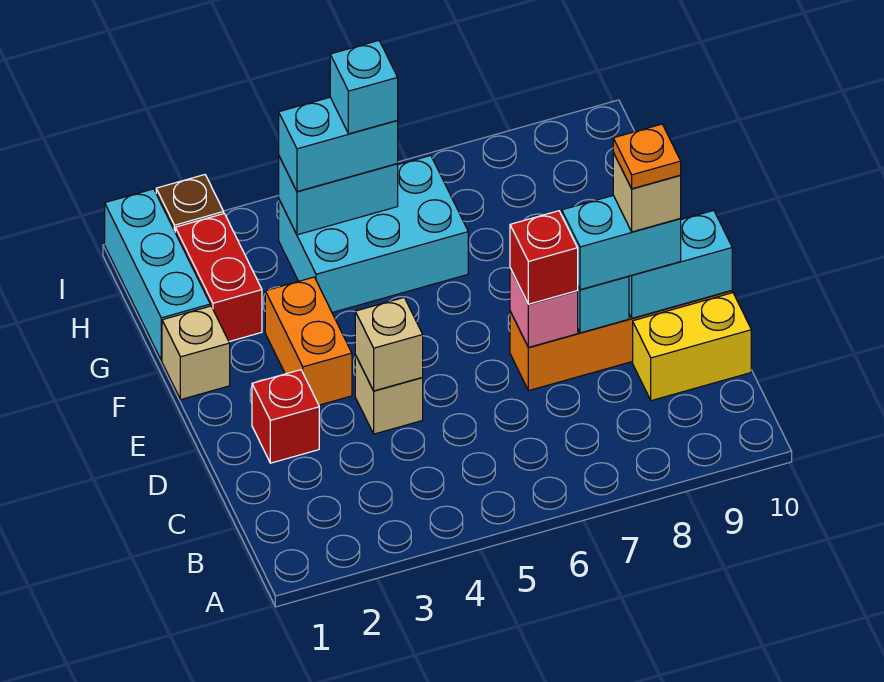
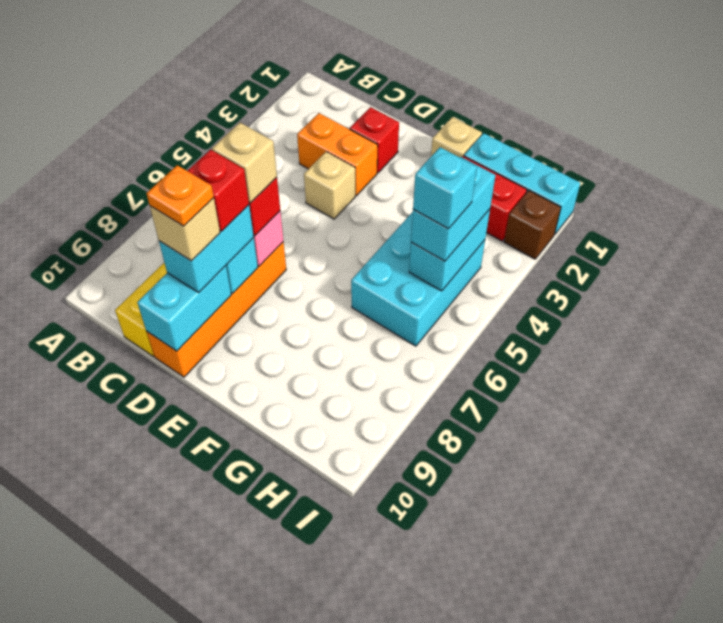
tan 1x1 brick [355,298,423,391] -> tan 1x1 brick moved to [212,123,277,203]
none -> red 1x1 brick [188,150,249,231]
orange 1x2 brick [265,277,352,405] -> orange 1x2 brick moved to [297,113,378,196]

